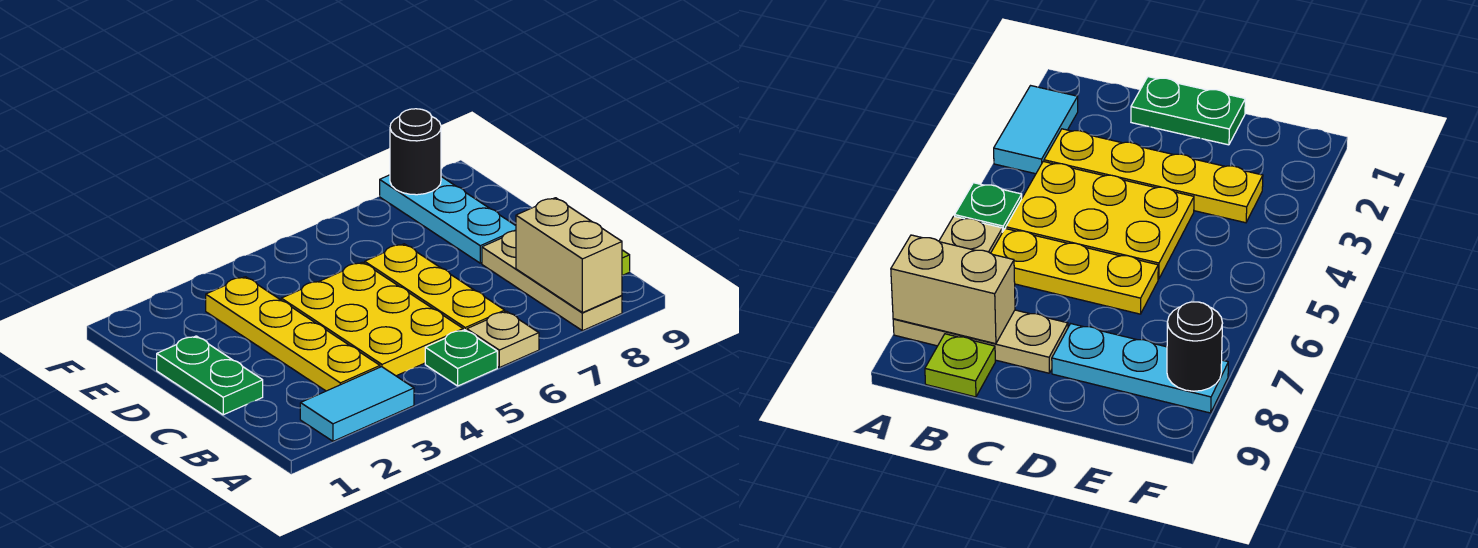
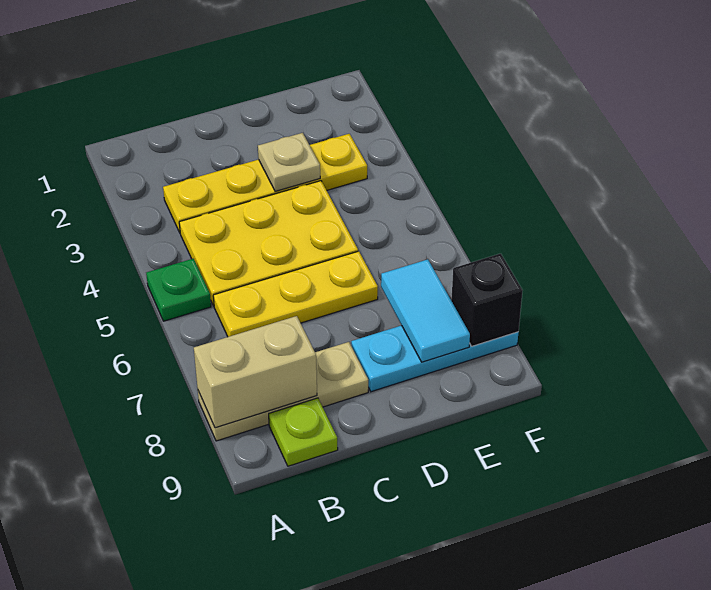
cyan 1x2 tile [300,367,414,441] -> cyan 1x2 tile moved to [381,259,470,362]
tan 1x1 plate [467,311,539,368] -> tan 1x1 plate moved to [258,133,320,191]
green 1x2 plate [157,336,263,415] -> none
black 1x1 round brick [390,109,441,195] -> black 1x1 brick [451,254,523,346]

